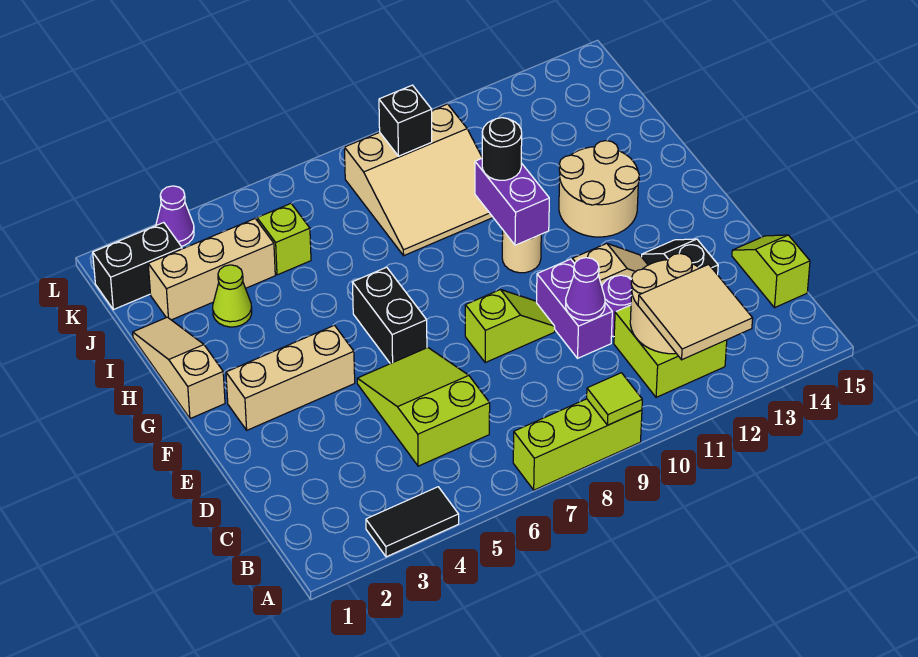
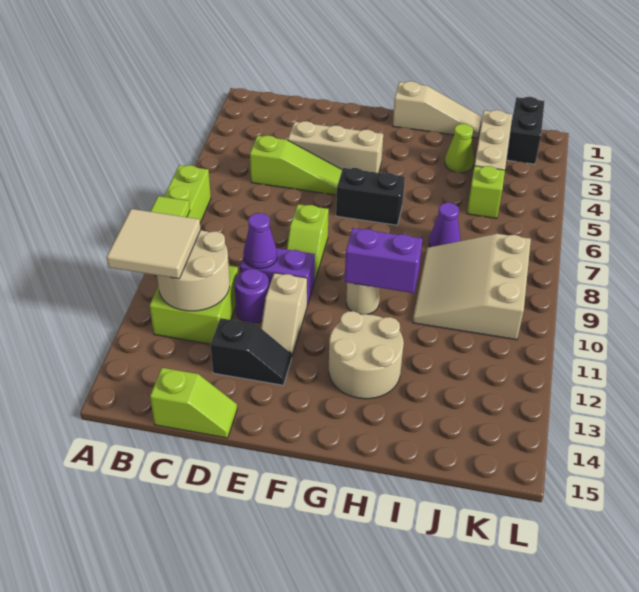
black 1x2 tile [366,487,459,557] -> none
lime 2x3 slope [357,348,490,466] -> lime 1x3 slope [250,136,342,195]
tan 1x3 brick [226,325,355,430] -> tan 1x3 brick turned to [288,121,383,173]
black 1x1 round brick [482,118,522,180] -> none
black 1x1 brick [379,85,432,156] -> none
purple 1x1 cone [156,186,194,246] -> purple 1x1 cone moved to [429,203,461,247]

